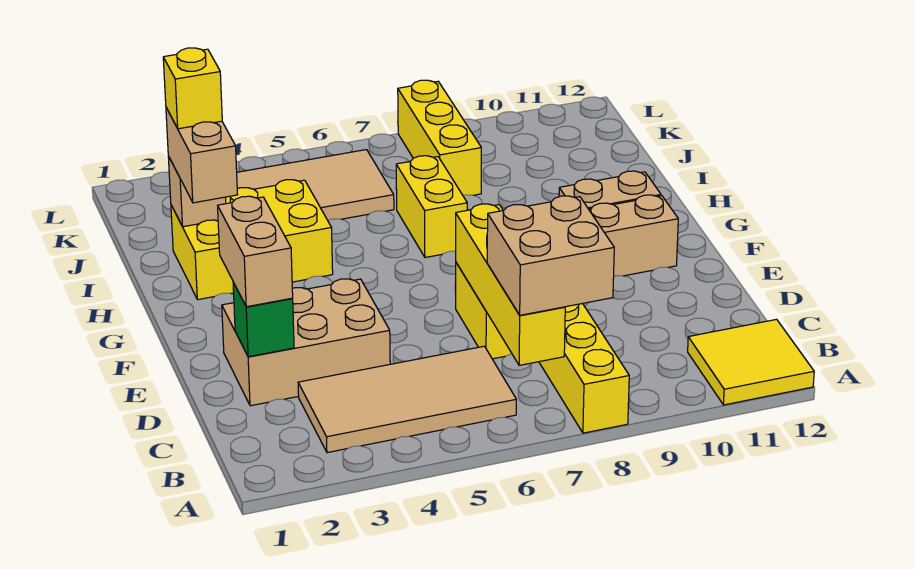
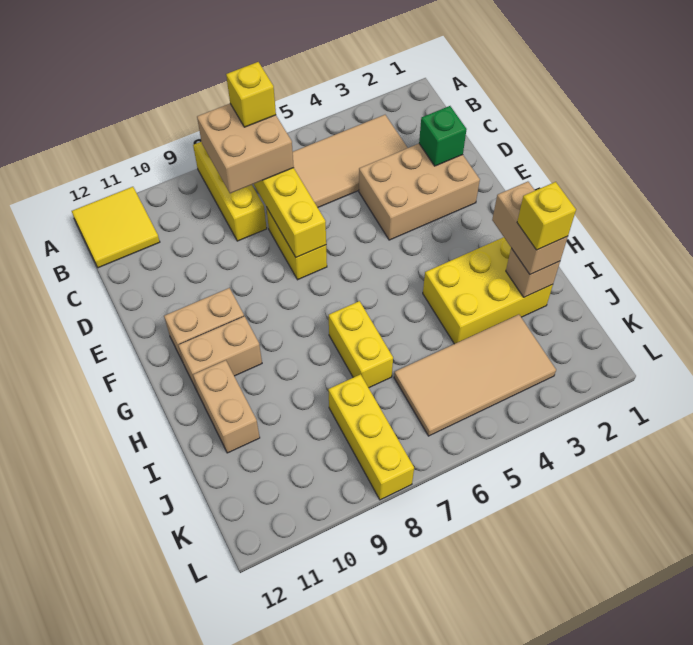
none -> yellow 1x1 brick [226,62,276,127]
tan 1x2 brick [218,196,293,307] -> tan 1x2 brick moved to [193,360,260,453]

